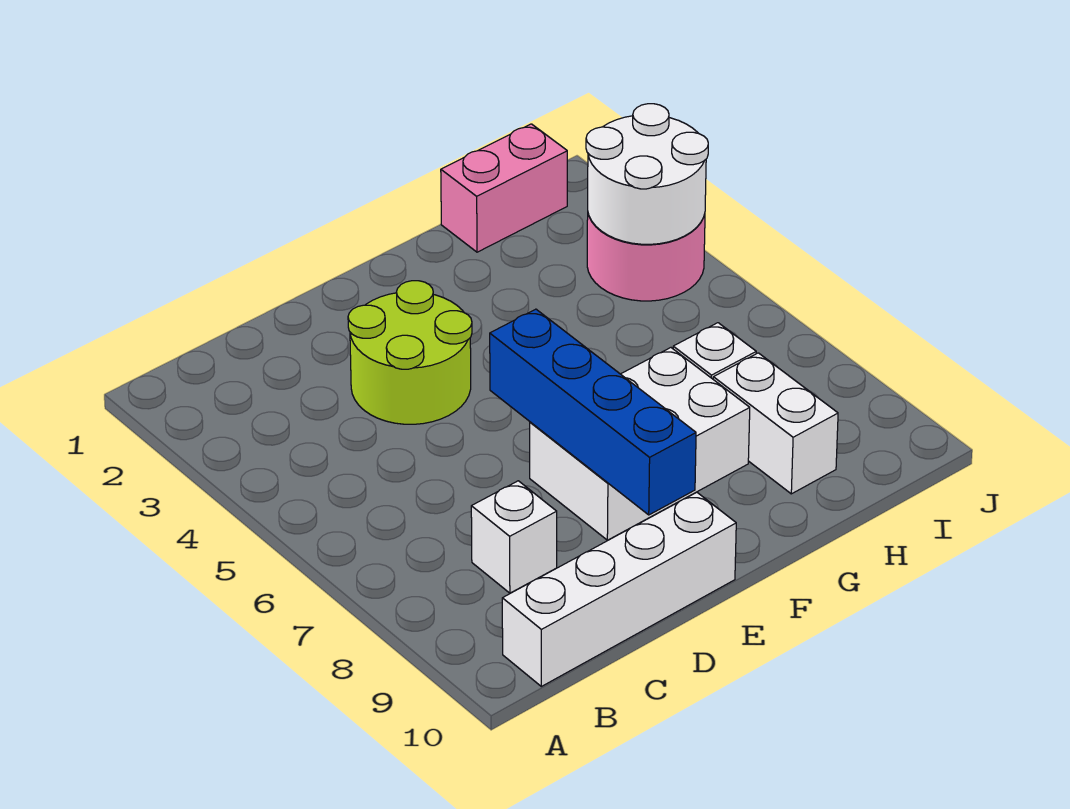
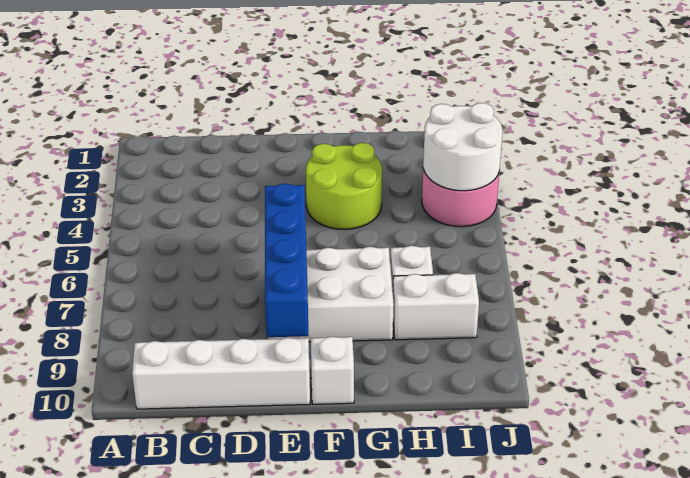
white 1x1 brick [471,481,557,593] -> white 1x1 brick moved to [311,337,354,404]
lime 2x2 round brick [348,281,472,424] -> lime 2x2 round brick moved to [306,143,382,229]
pink 1x2 brick [441,124,567,252] -> none
white 1x2 brick [713,353,838,494] -> white 1x2 brick turned to [393,273,479,340]

